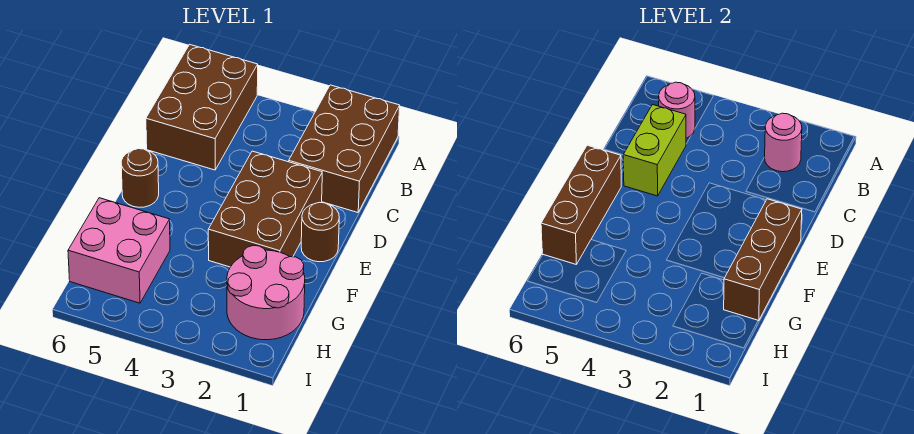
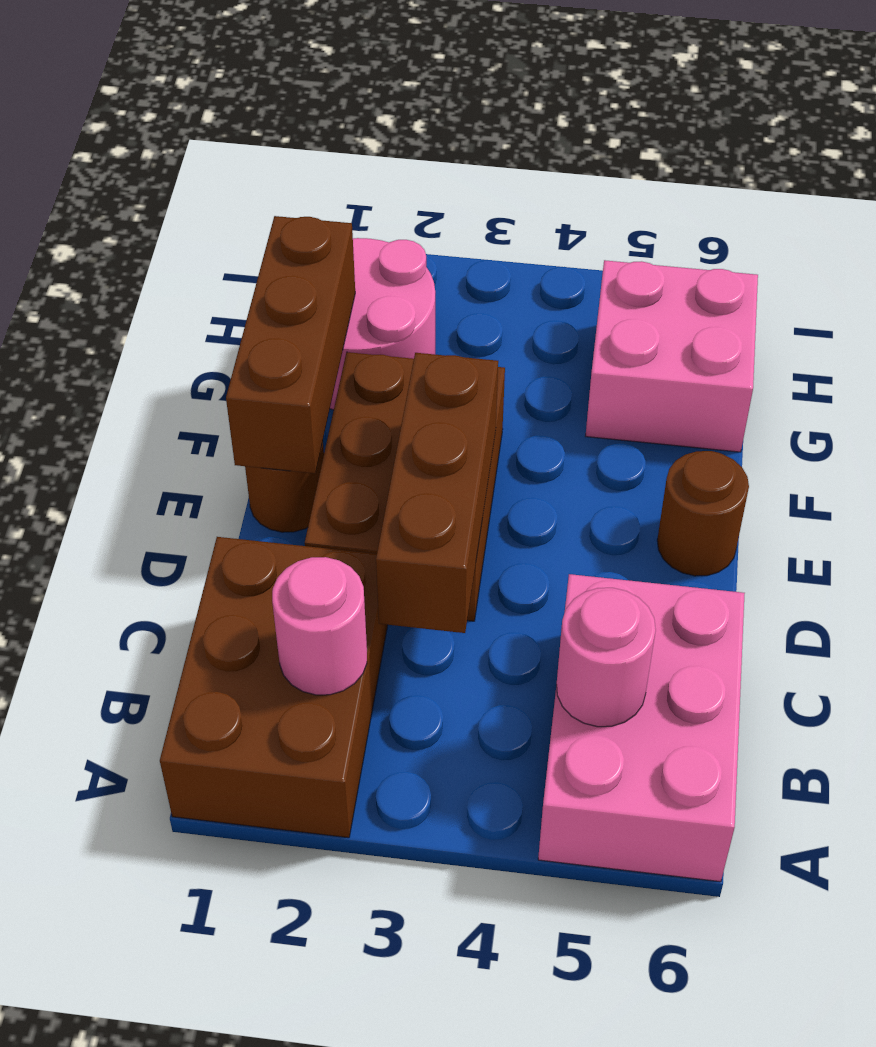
brown 2x3 brick [146,45,258,170] -> pink 2x3 brick [538,574,745,882]
lime 1x2 brick [623,105,686,196] -> none
brown 1x3 brick [541,145,621,265] -> brown 1x3 brick moved to [376,353,498,633]

